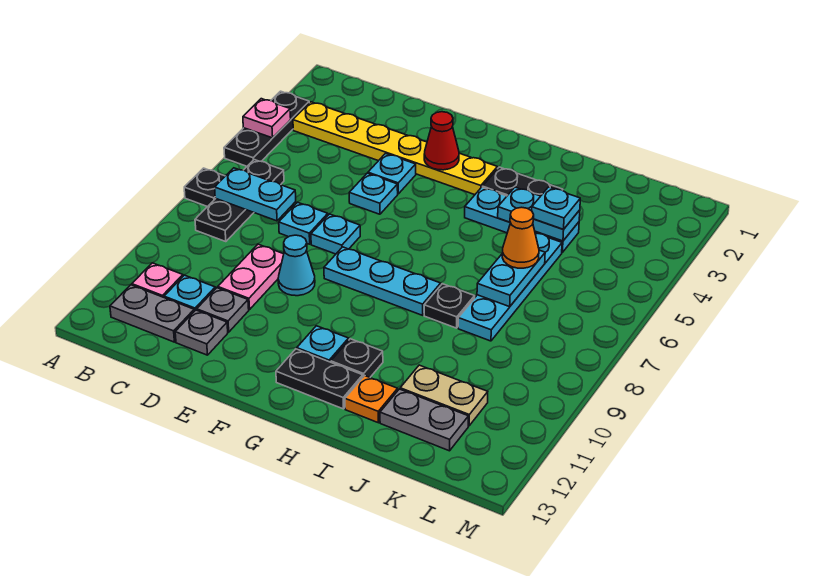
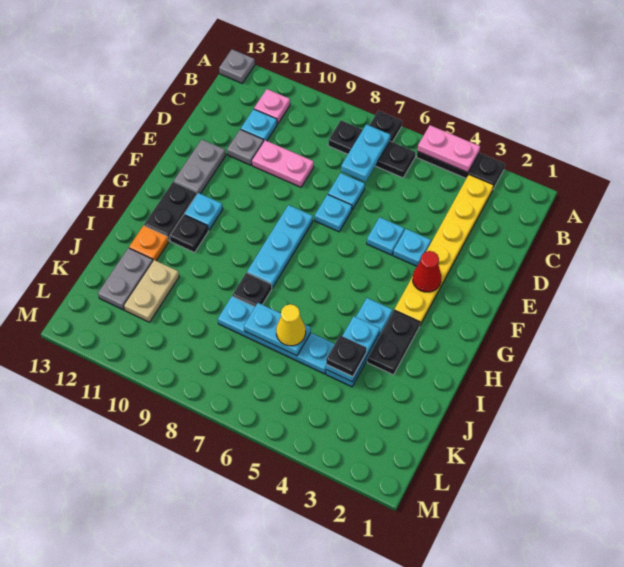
pink 1x1 plate [243,99,291,138] -> pink 1x2 plate [417,125,480,173]
grey 1x2 plate [110,285,194,342] -> grey 1x2 plate moved to [174,139,226,194]
grey 1x1 plate [175,310,228,355] -> grey 1x1 plate moved to [219,49,255,83]
cyan 1x1 cone [278,235,315,296] -> none
cyan 1x1 plate [532,187,580,229] -> black 1x1 plate [326,335,367,377]
orange 1x1 cone [502,207,539,268] -> yellow 1x1 cone [276,304,306,346]

